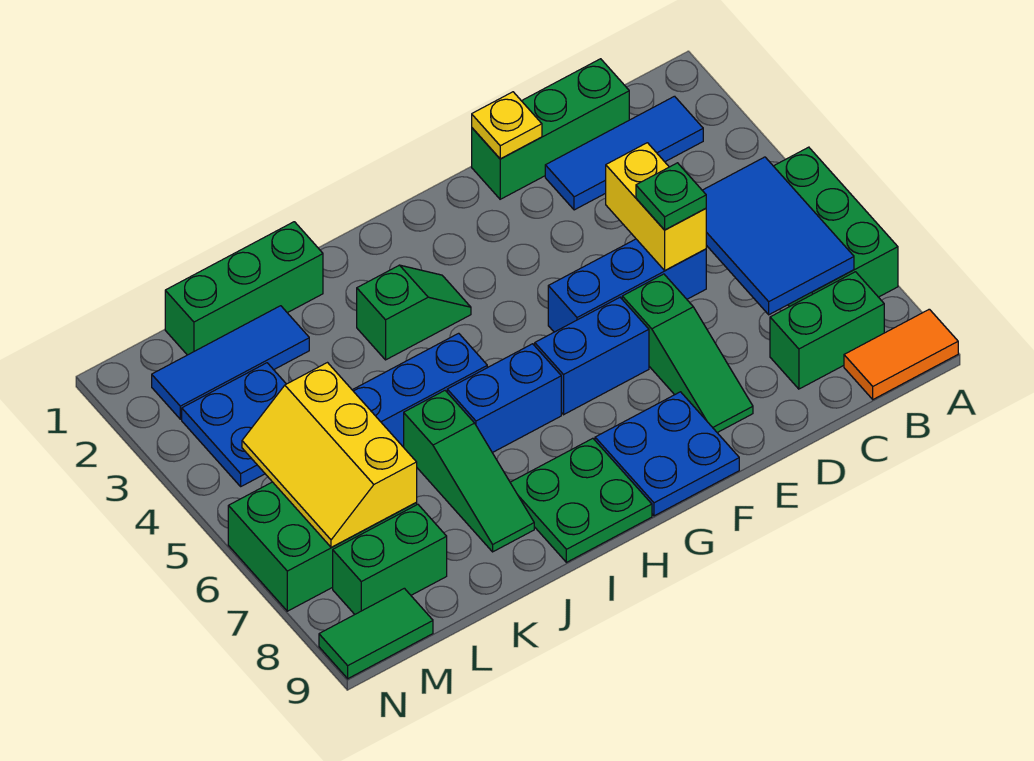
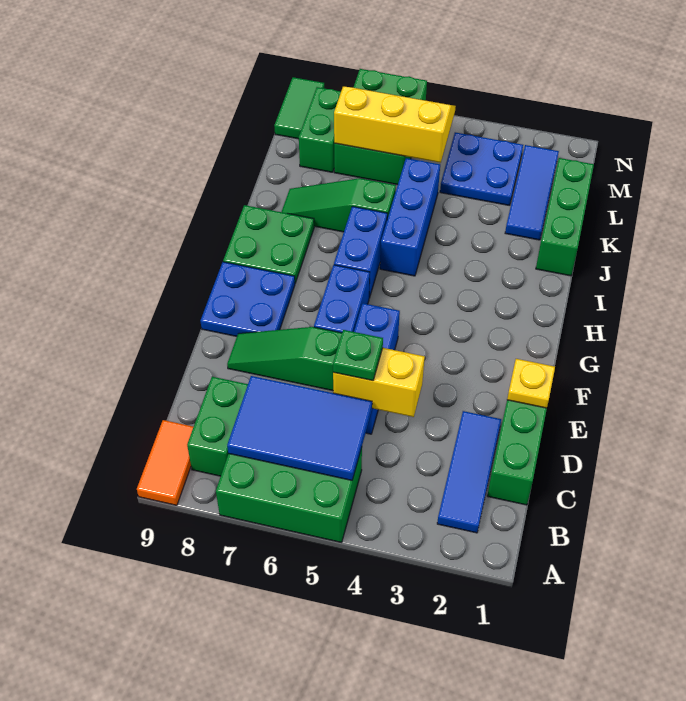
green 1x2 slope [357,265,471,360] -> none

